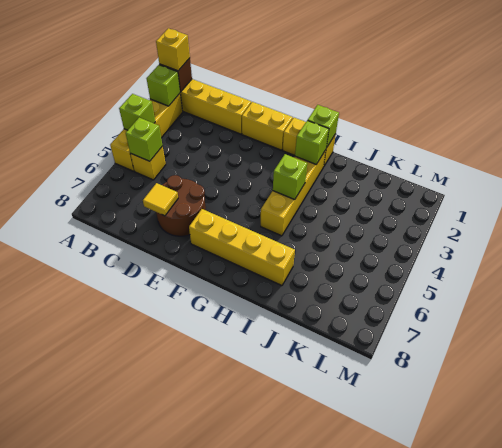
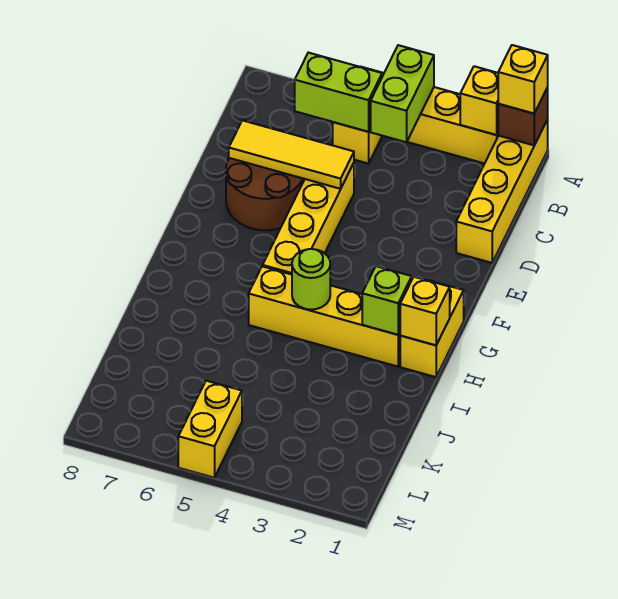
lime 1x1 brick [147,65,180,106] -> yellow 1x1 brick [460,66,498,135]
lime 1x1 brick [119,94,155,130] -> lime 1x2 brick [371,45,434,142]
lime 1x1 brick [126,118,163,161] -> lime 1x2 brick [295,53,382,132]
yellow 1x1 tile [143,183,178,216] -> yellow 1x3 tile [229,120,354,189]
yellow 1x2 brick [242,102,293,150] -> yellow 1x2 brick moved to [178,381,242,478]
yellow 1x4 brick [189,209,295,286] -> yellow 1x4 brick moved to [263,163,354,275]
lime 1x1 brick [308,105,339,148] -> yellow 1x1 brick [400,277,450,345]
lime 1x1 brick [273,154,307,200] -> lime 1x1 round brick [292,249,330,310]

